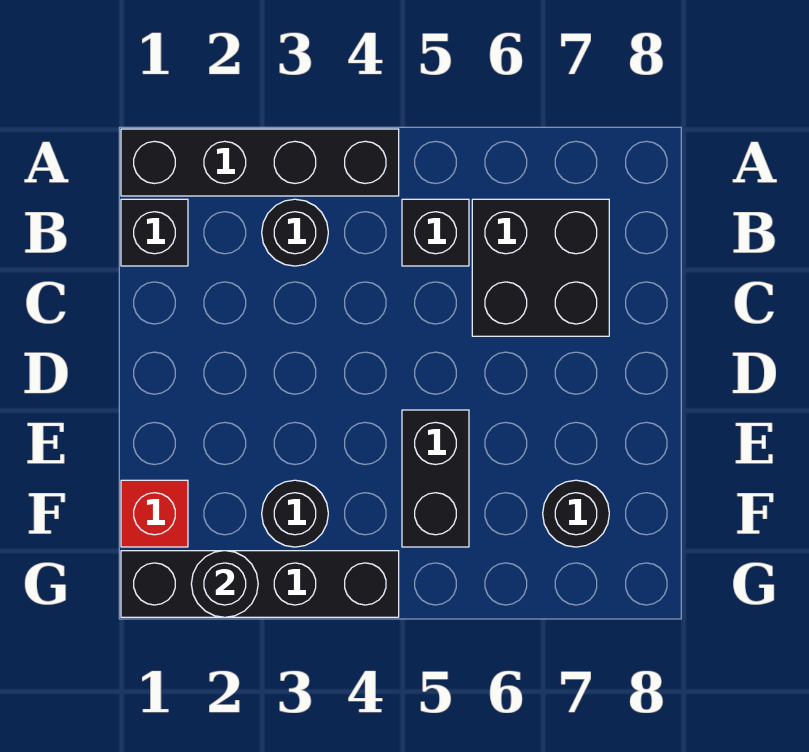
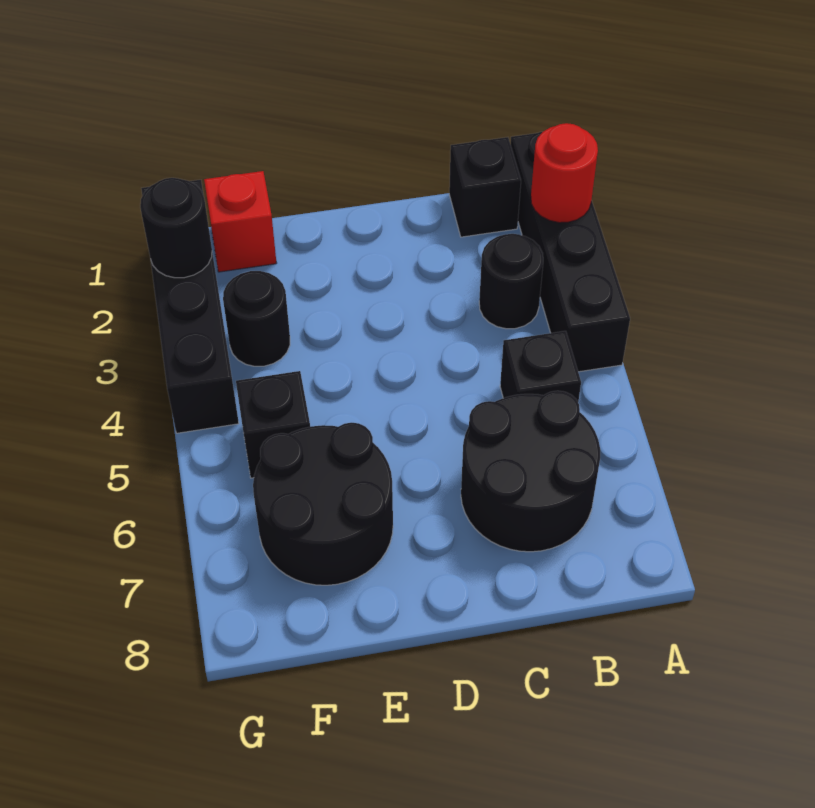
none -> red 1x1 round brick [531,123,598,223]
black 2x2 brick [472,199,609,336] -> black 2x2 round brick [461,391,600,552]
black 1x2 brick [402,410,469,547] -> black 1x1 brick [236,371,310,478]
black 1x1 round brick [543,480,609,547] -> black 2x2 round brick [253,423,393,585]

